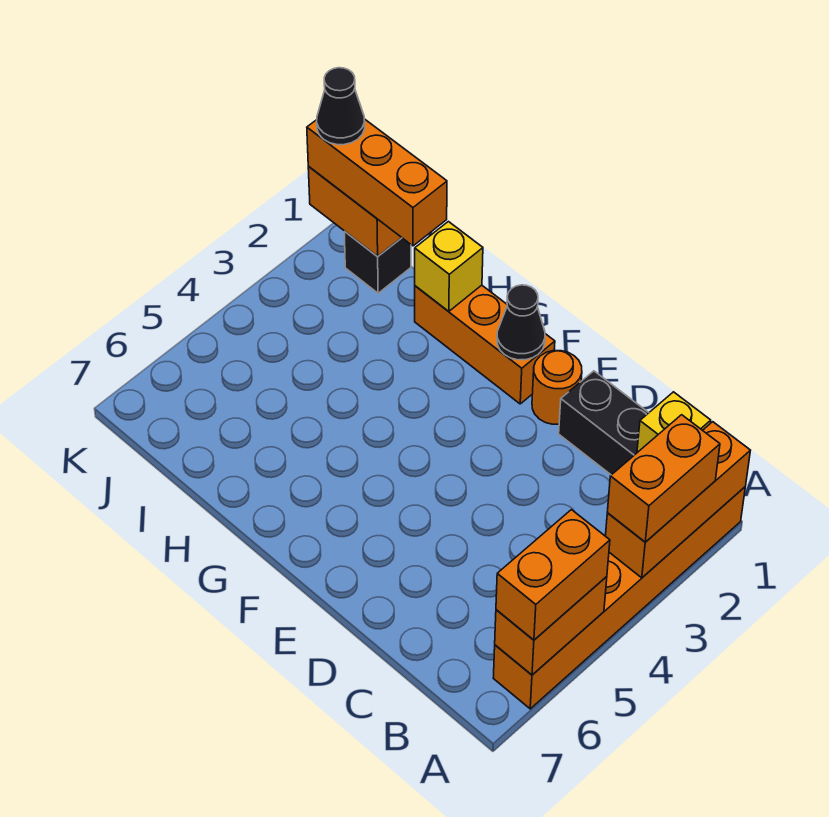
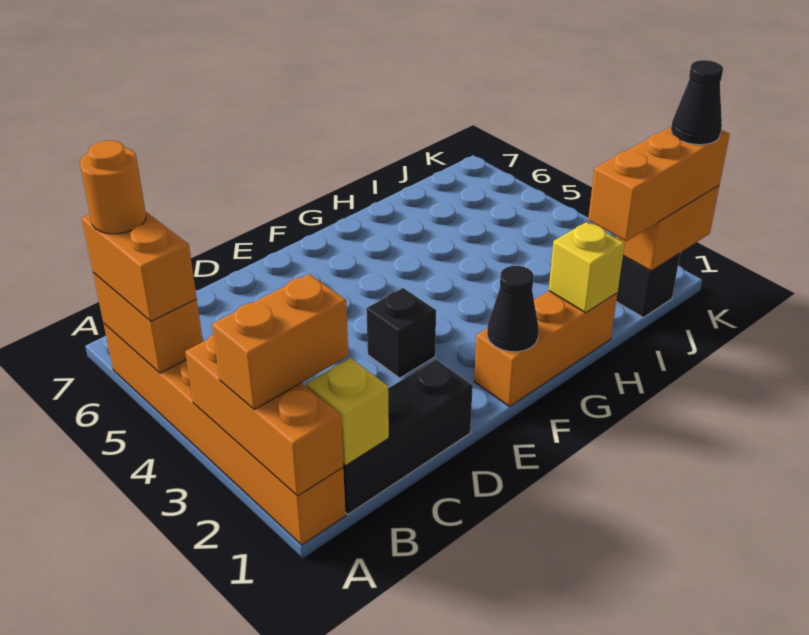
orange 1x2 brick [607,415,720,542] -> orange 1x2 brick turned to [212,274,348,410]
orange 1x1 round brick [532,351,582,424] -> orange 1x1 round brick moved to [80,141,146,234]
none -> black 1x1 brick [366,288,436,378]

